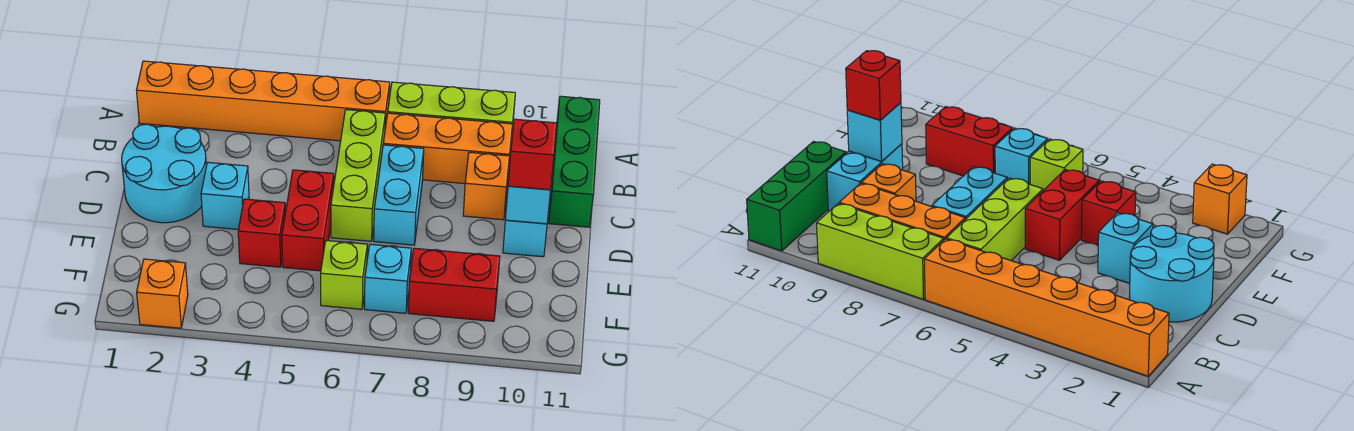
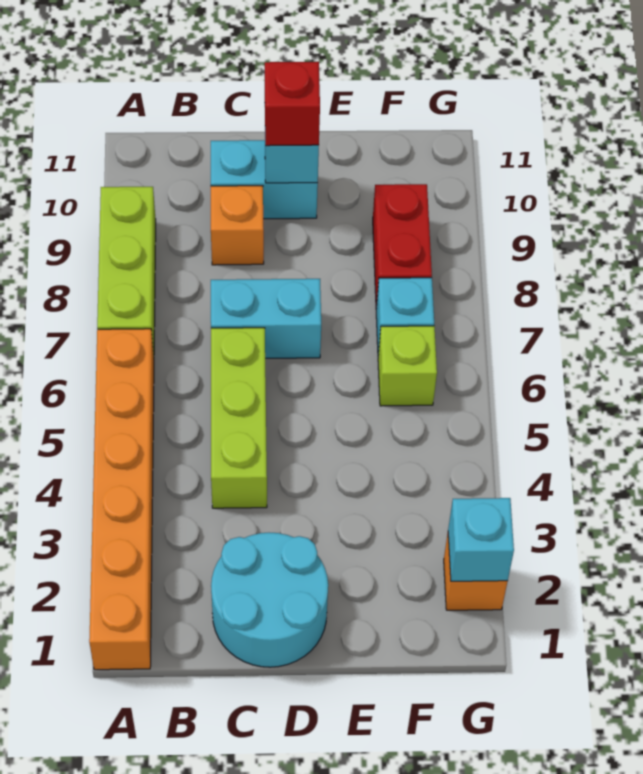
green 1x3 brick [549,96,600,227] -> none
lime 1x3 brick [331,110,385,241] -> lime 1x3 brick turned to [211,328,267,508]
orange 1x3 brick [383,113,512,184] -> none
cyan 1x1 brick [201,162,249,229] -> cyan 1x1 brick moved to [448,498,514,581]
red 1x2 brick [282,170,334,271] -> none
red 1x1 brick [238,199,285,267] -> none

